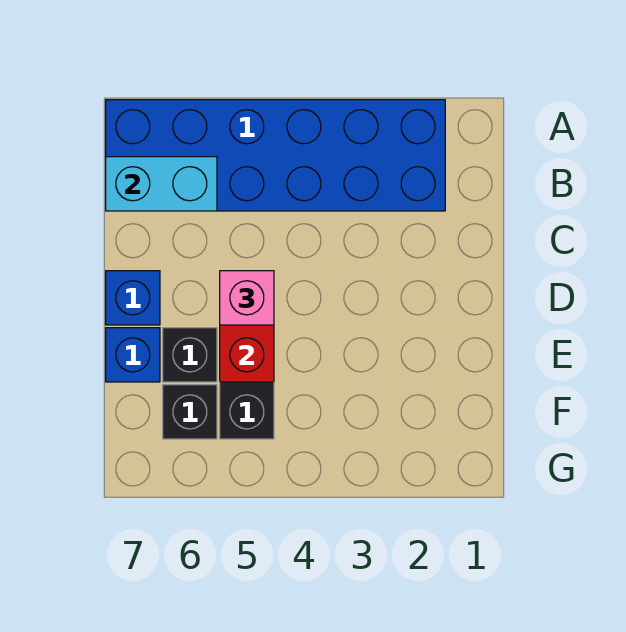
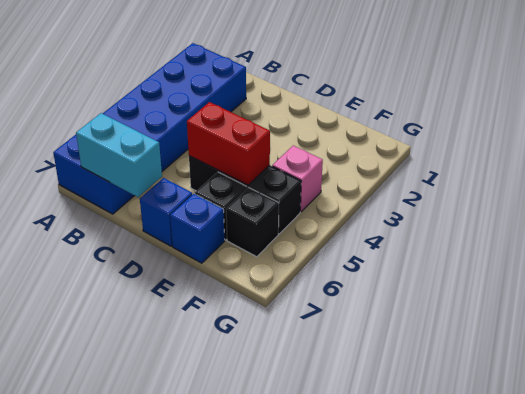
cyan 1x2 brick [106,157,217,211] -> cyan 1x2 brick turned to [76,113,162,197]
pink 1x1 brick [220,271,274,325] -> pink 1x1 brick moved to [272,146,323,212]

